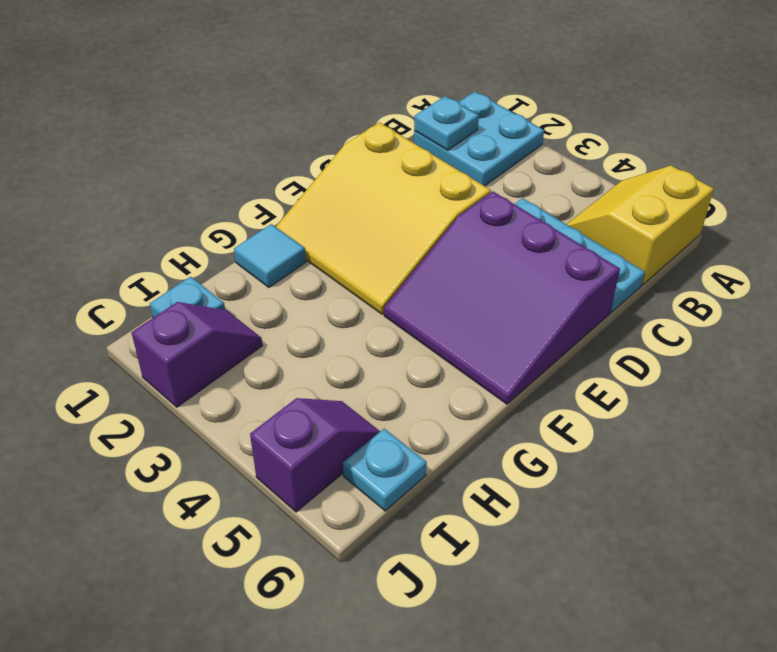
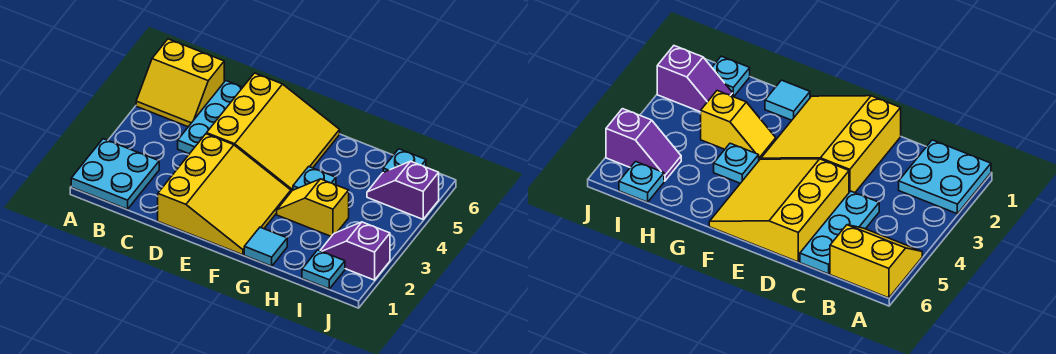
cyan 1x1 plate [414,96,479,150] -> cyan 1x1 plate moved to [293,167,336,190]
purple 3x3 slope [384,191,620,404] -> yellow 3x3 slope [207,73,340,192]
none -> yellow 1x2 slope [277,179,349,236]

